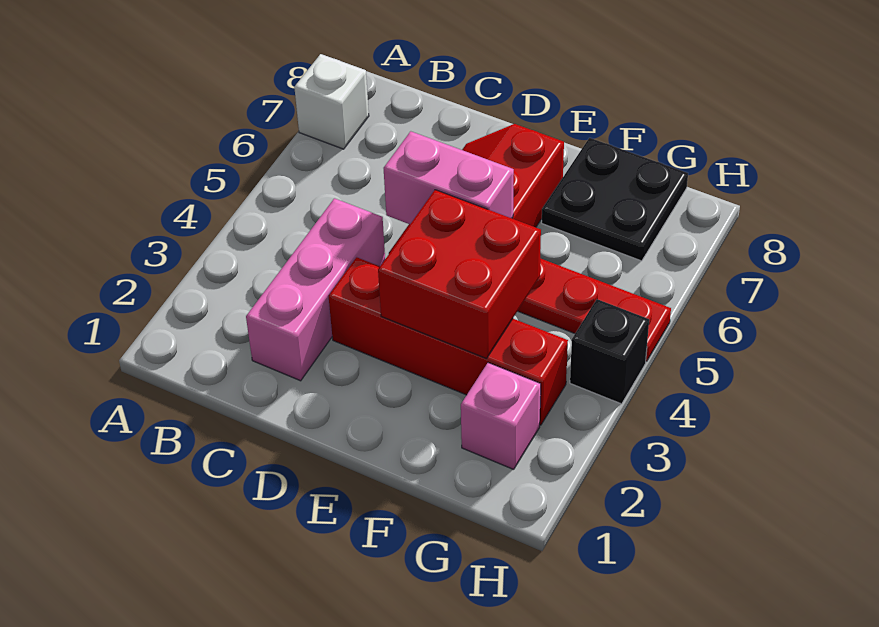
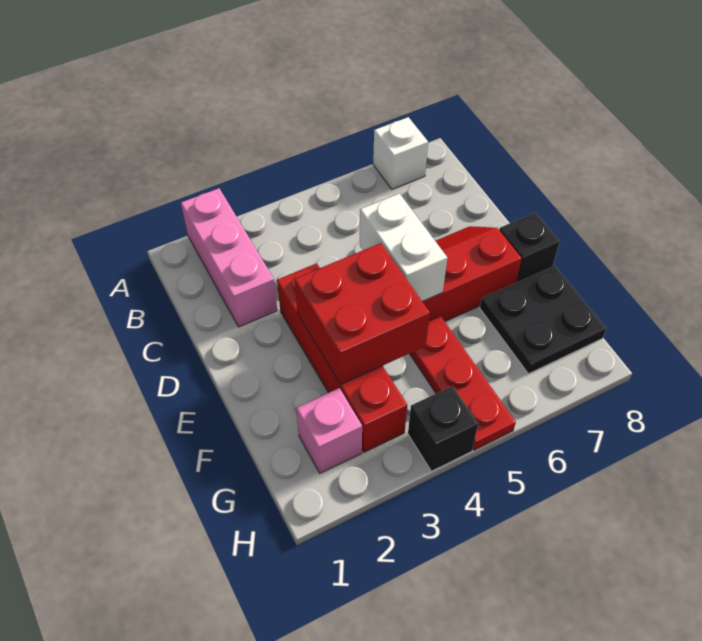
pink 1x3 brick [246,198,385,381] -> pink 1x3 brick turned to [181,188,277,327]
pink 1x2 brick [384,131,514,224] -> white 1x2 brick [360,193,447,302]
none -> black 1x1 brick [499,213,560,282]

